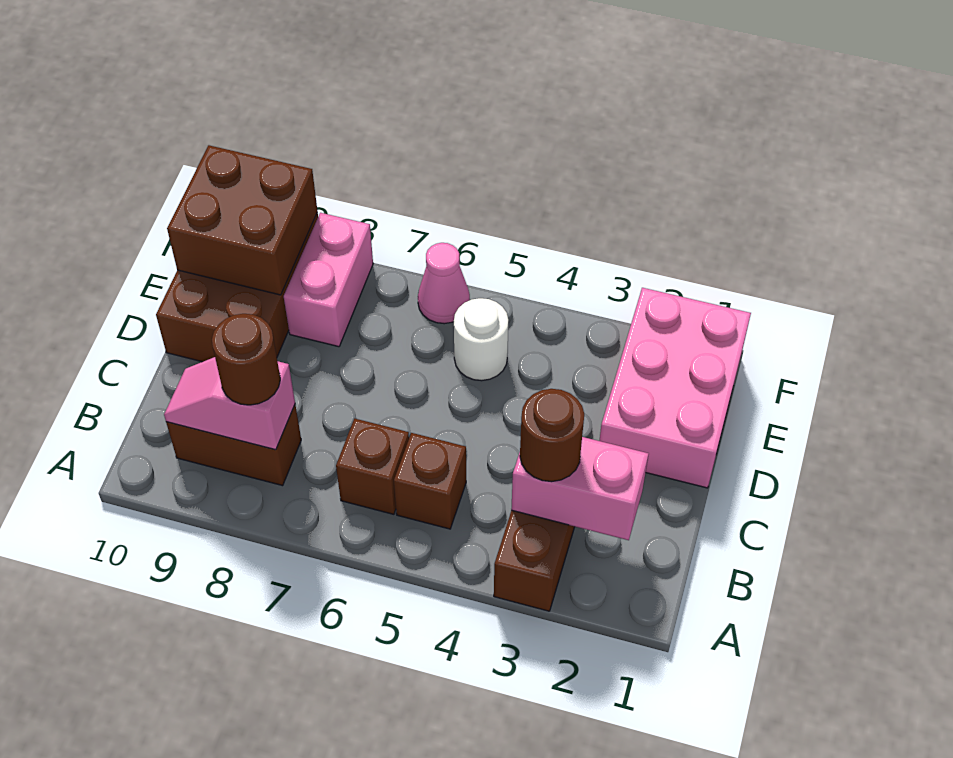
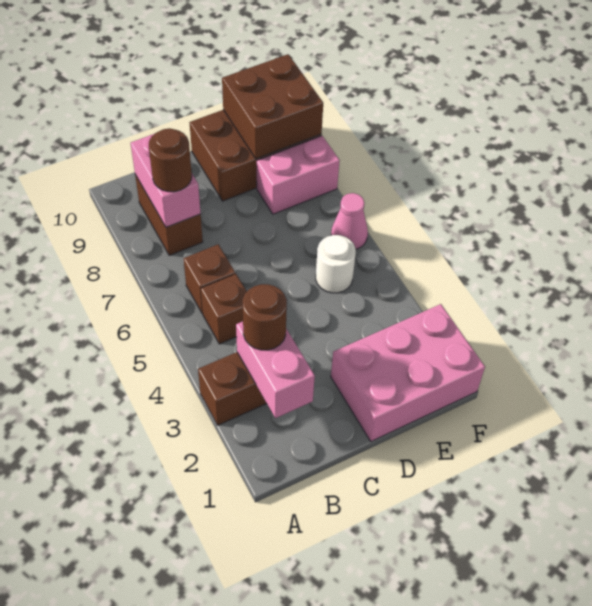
pink 1x2 slope [164,357,295,450] -> pink 1x2 brick [131,134,201,227]

